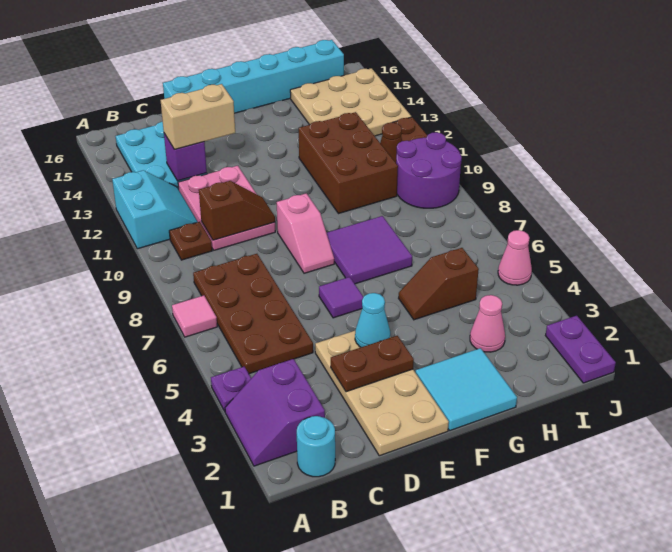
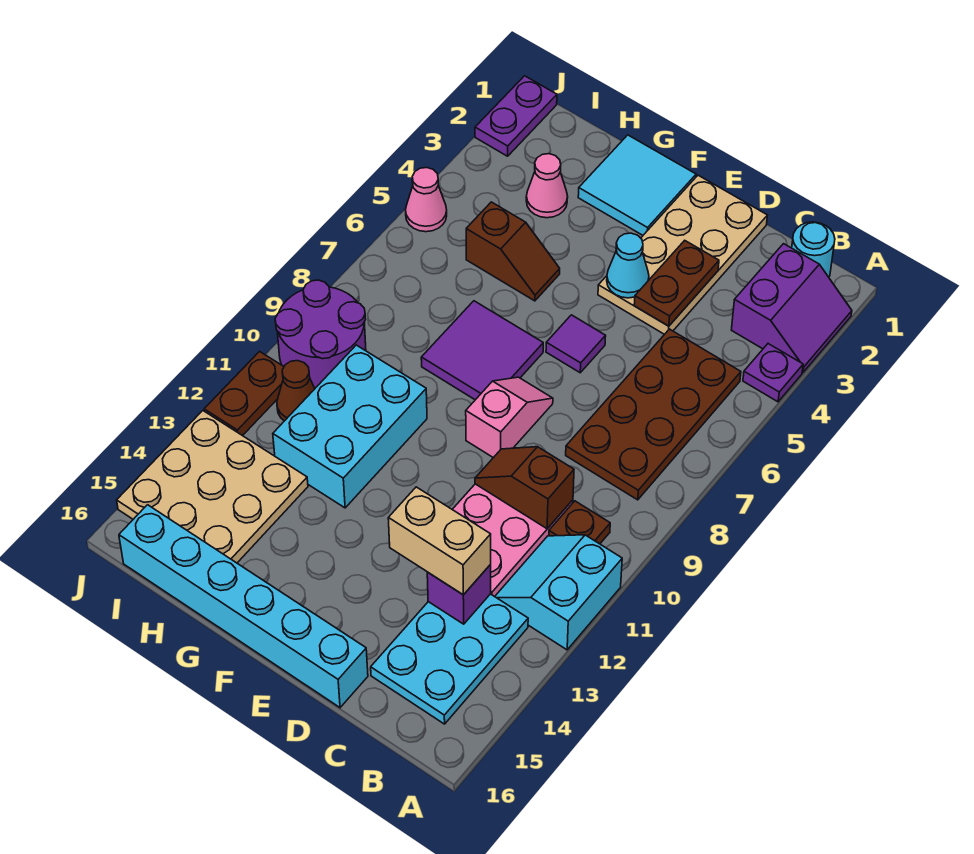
pink 1x1 tile [172,295,217,337] -> none
brown 1x2 plate [331,336,414,392] -> brown 1x2 plate turned to [634,240,719,326]
brown 2x3 brick [299,112,398,214] -> cyan 2x3 brick [273,345,427,508]

